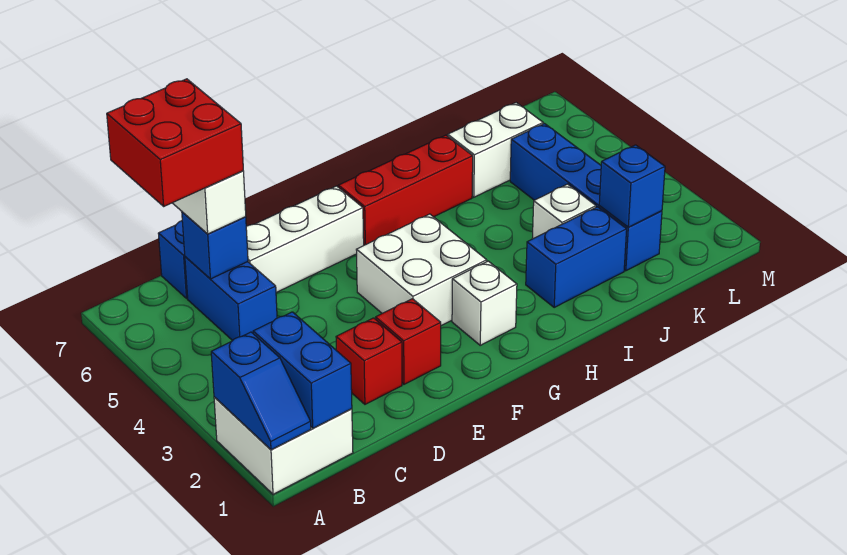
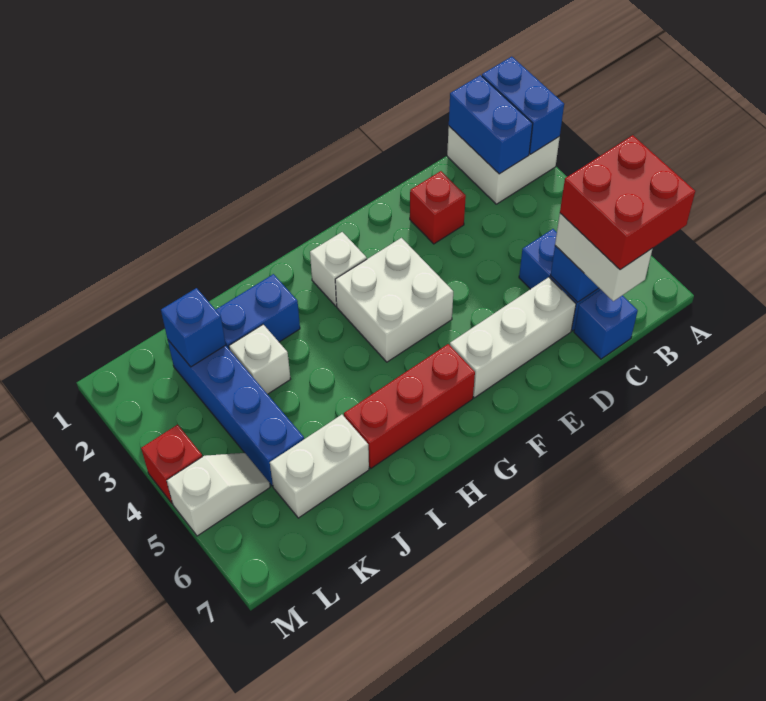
blue 1x2 slope [211,332,311,450] -> blue 1x2 brick [482,57,564,154]
red 1x1 brick [376,299,441,384] -> red 1x1 brick moved to [141,425,202,503]
none -> white 1x2 slope [167,453,270,536]

